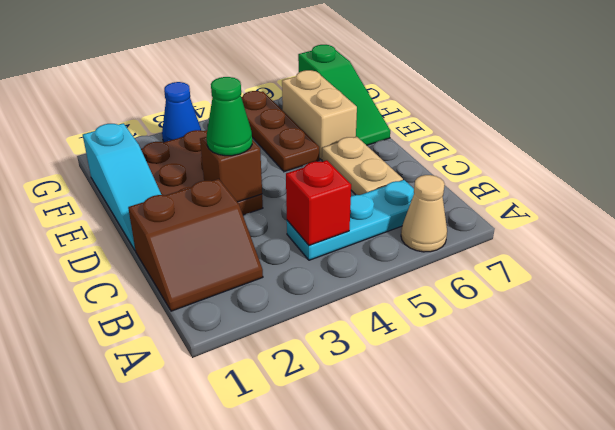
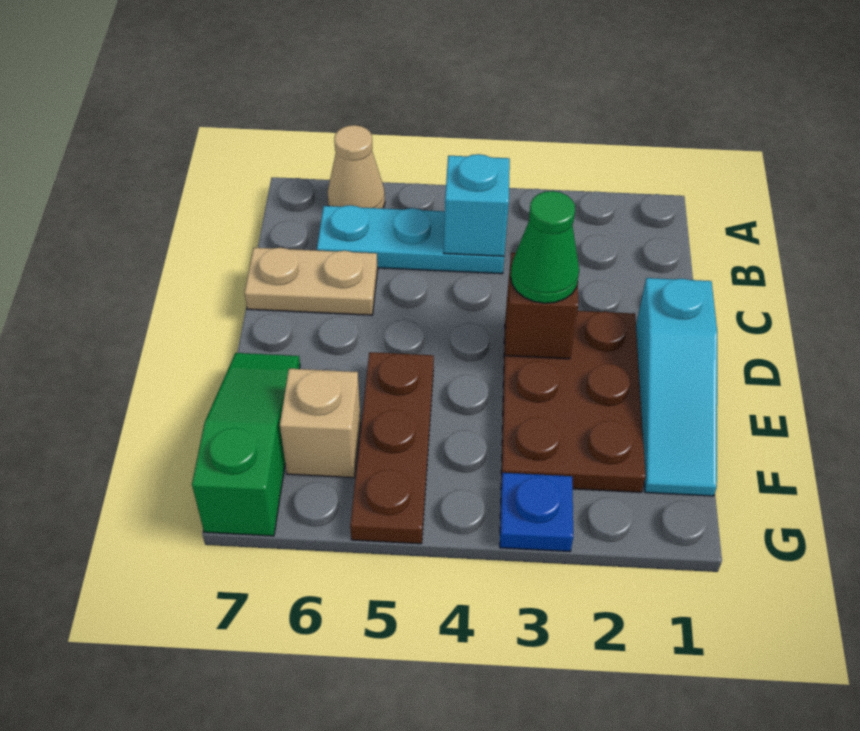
brown 2x2 slope [128,179,263,311] -> none
red 1x1 brick [286,160,351,245] -> cyan 1x1 brick [444,154,510,256]
tan 1x2 plate [322,137,403,195] -> tan 1x2 plate turned to [245,248,378,315]
cyan 1x3 slope [83,123,161,251] -> cyan 1x3 slope turned to [636,278,717,496]
tan 1x2 brick [282,70,357,160] -> tan 1x1 brick [280,369,361,478]
blue 1x1 cone [162,82,201,142] -> blue 1x1 plate [500,473,573,551]

